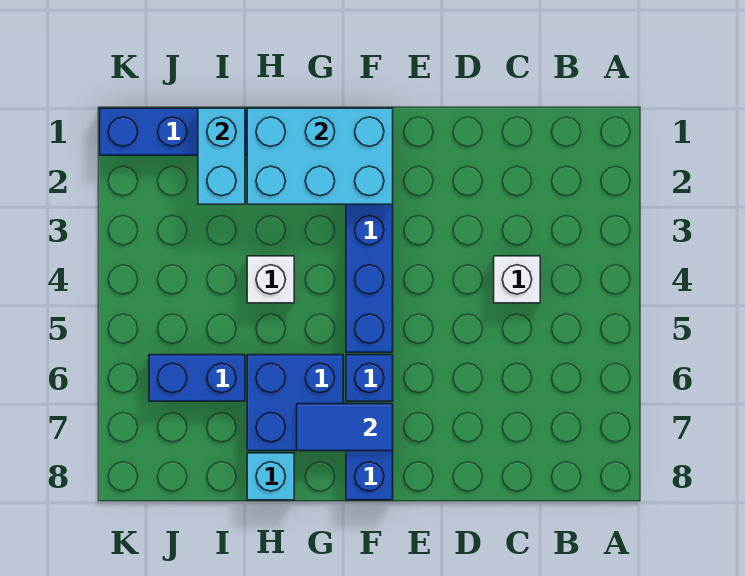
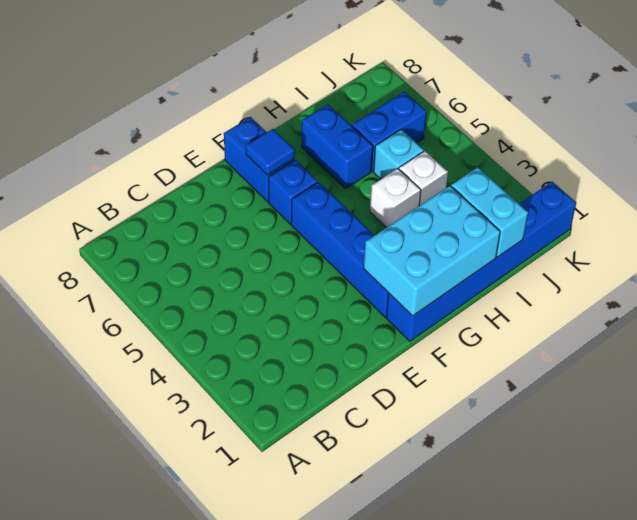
white 1x1 brick [494,256,540,303] -> white 1x1 brick moved to [399,151,448,206]
blue 1x2 tile [297,404,393,451] -> blue 1x1 tile [246,129,295,175]
blue 2x2 brick [247,355,343,451] -> blue 1x2 brick [301,104,373,189]
cyan 1x1 brick [247,453,294,500] -> cyan 1x1 brick moved to [374,130,424,179]

